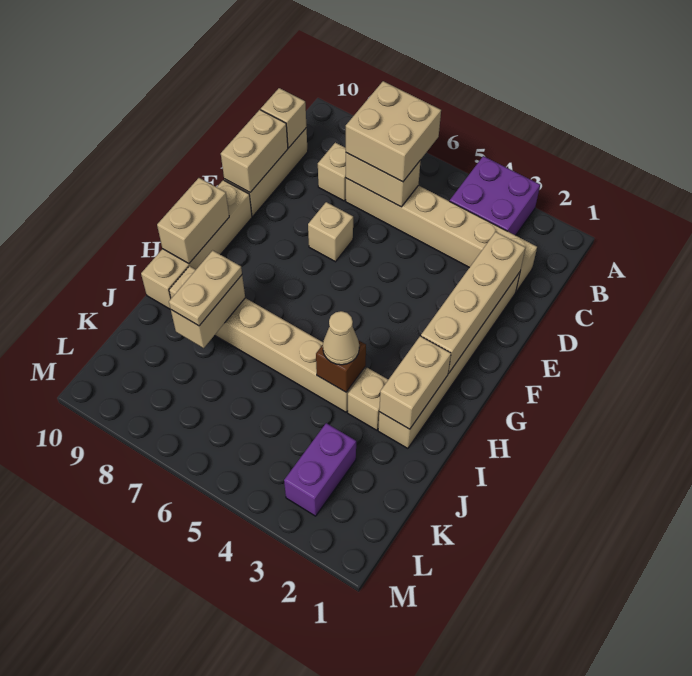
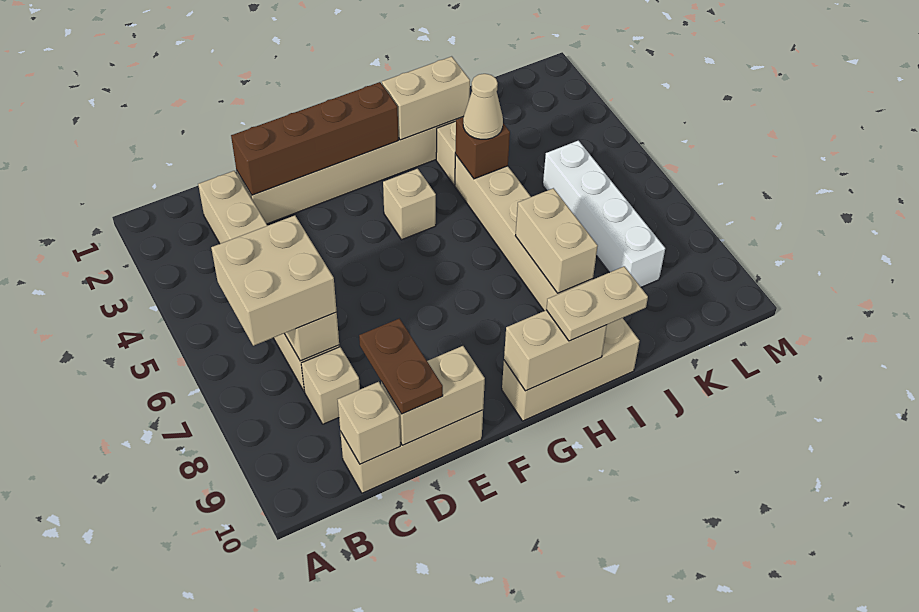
purple 2x2 brick [450,156,540,235] -> none
tan 1x4 brick [421,232,526,373] -> brown 1x4 brick [231,82,398,195]
none -> brown 1x2 plate [359,319,443,414]
tan 1x1 brick [308,202,353,262] -> tan 1x1 brick moved to [383,169,436,240]
tan 1x4 brick [141,180,252,310] -> tan 1x3 brick [502,318,640,421]
tan 1x2 brick [171,275,245,348] -> tan 1x2 brick turned to [515,188,598,293]
tan 1x2 plate [169,250,242,326] -> tan 1x2 plate moved to [546,266,648,341]
purple 1x2 brick [284,423,356,516] -> none
none -> white 1x4 brick [543,141,665,287]

